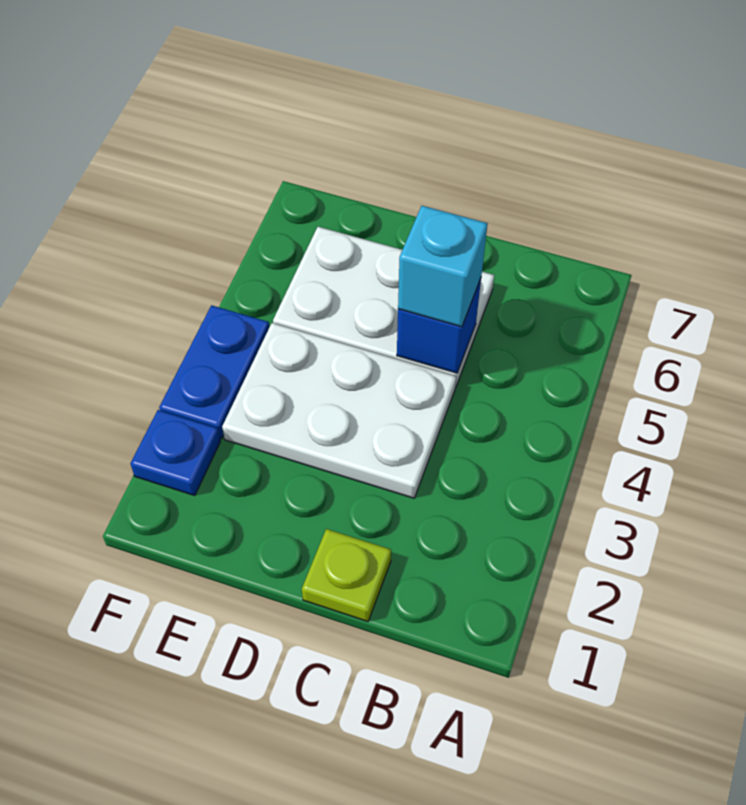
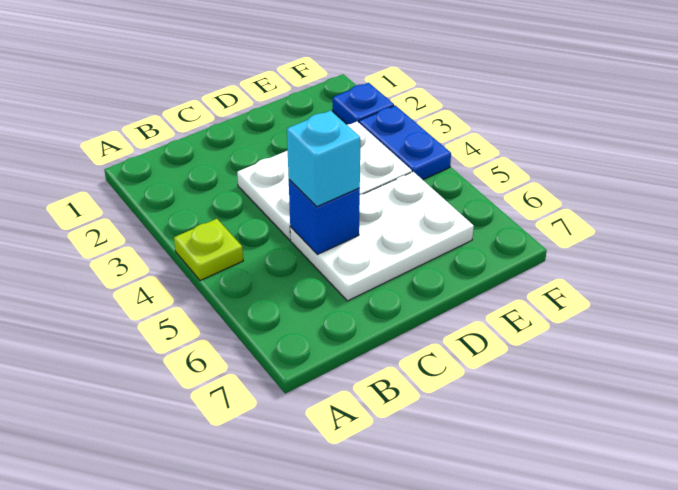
lime 1x1 plate [302,529,391,621] -> lime 1x1 plate moved to [174,219,243,281]

